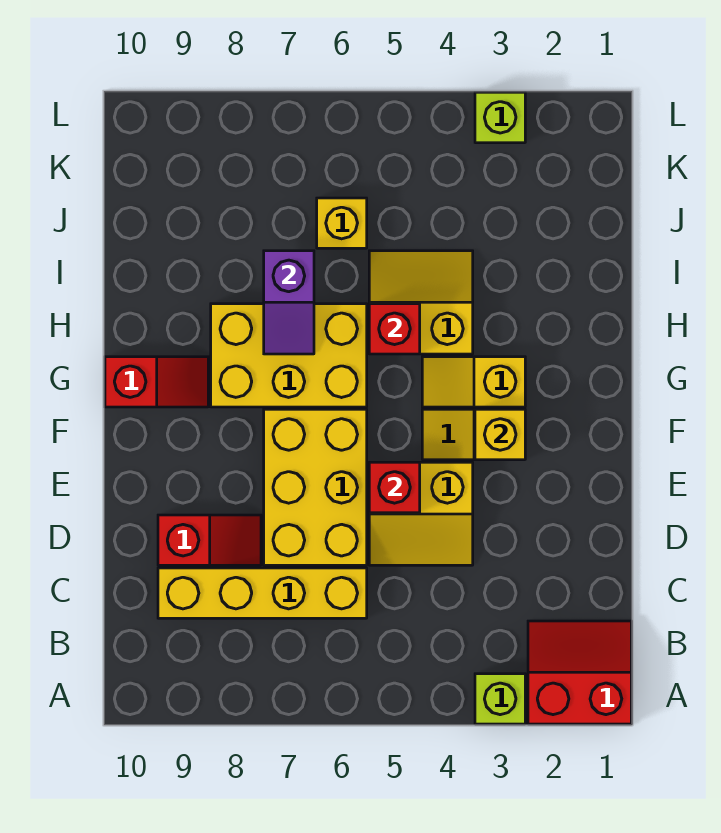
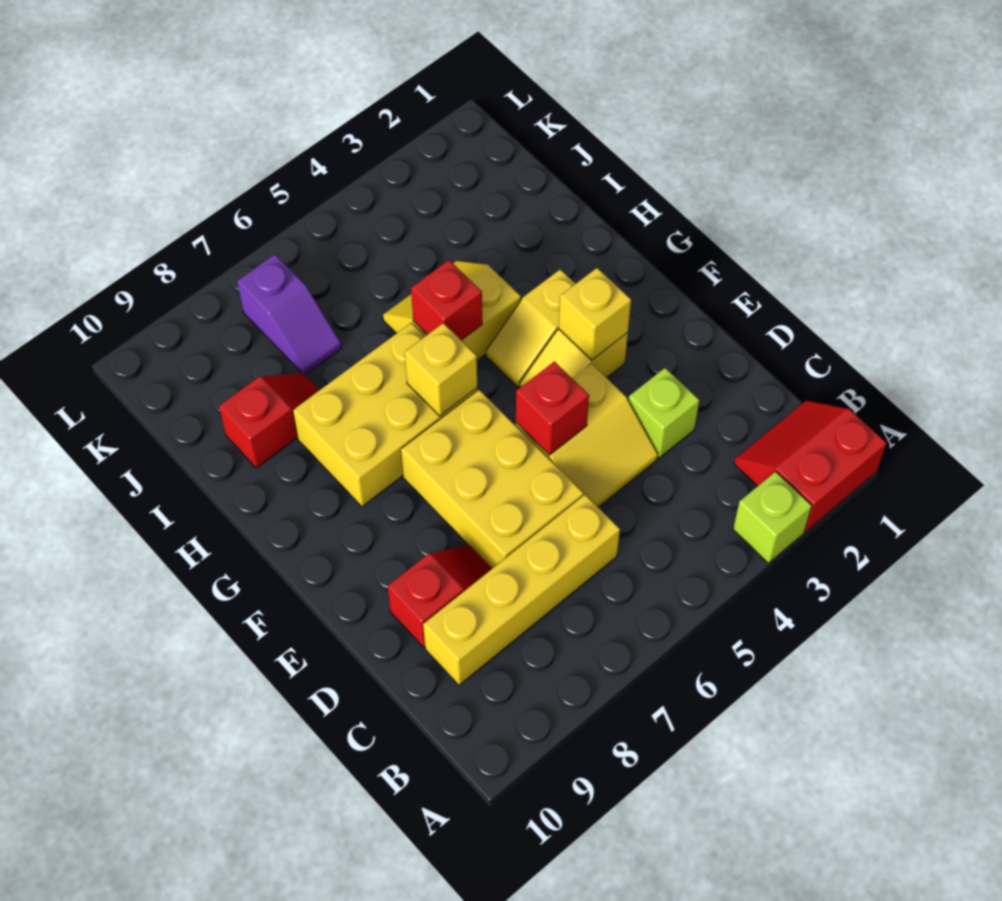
red 1x2 slope [105,357,208,407] -> red 1x2 slope moved to [219,373,319,468]
purple 1x2 slope [264,251,314,354] -> purple 1x2 slope moved to [237,254,341,375]
yellow 1x1 brick [317,198,367,248] -> yellow 1x1 brick moved to [405,323,477,416]
lime 1x1 brick [475,92,525,143] -> lime 1x1 brick moved to [628,368,699,458]

